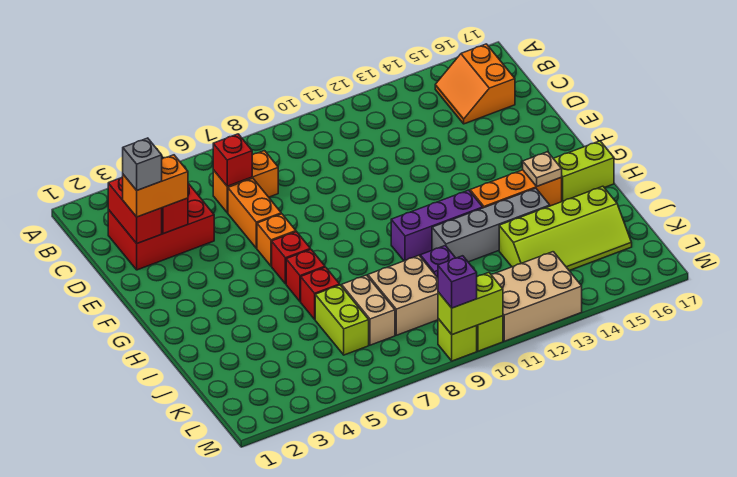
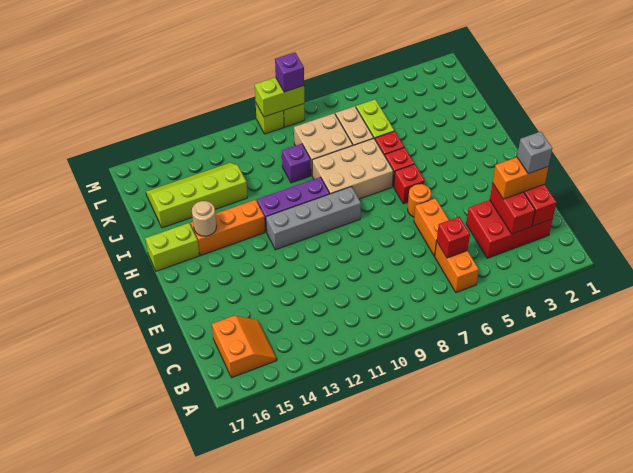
orange 1x2 brick [213,151,278,213] -> orange 1x2 brick turned to [435,242,479,293]
orange 1x1 brick [257,214,296,266] -> orange 1x1 round brick [408,184,431,217]
tan 1x1 plate [523,152,562,186] -> tan 1x1 round brick [192,201,217,236]
grey 1x4 brick [432,188,550,262] -> grey 1x4 brick moved to [266,187,361,250]
tan 2x3 brick [491,252,582,341] -> tan 2x3 brick moved to [312,139,393,199]

